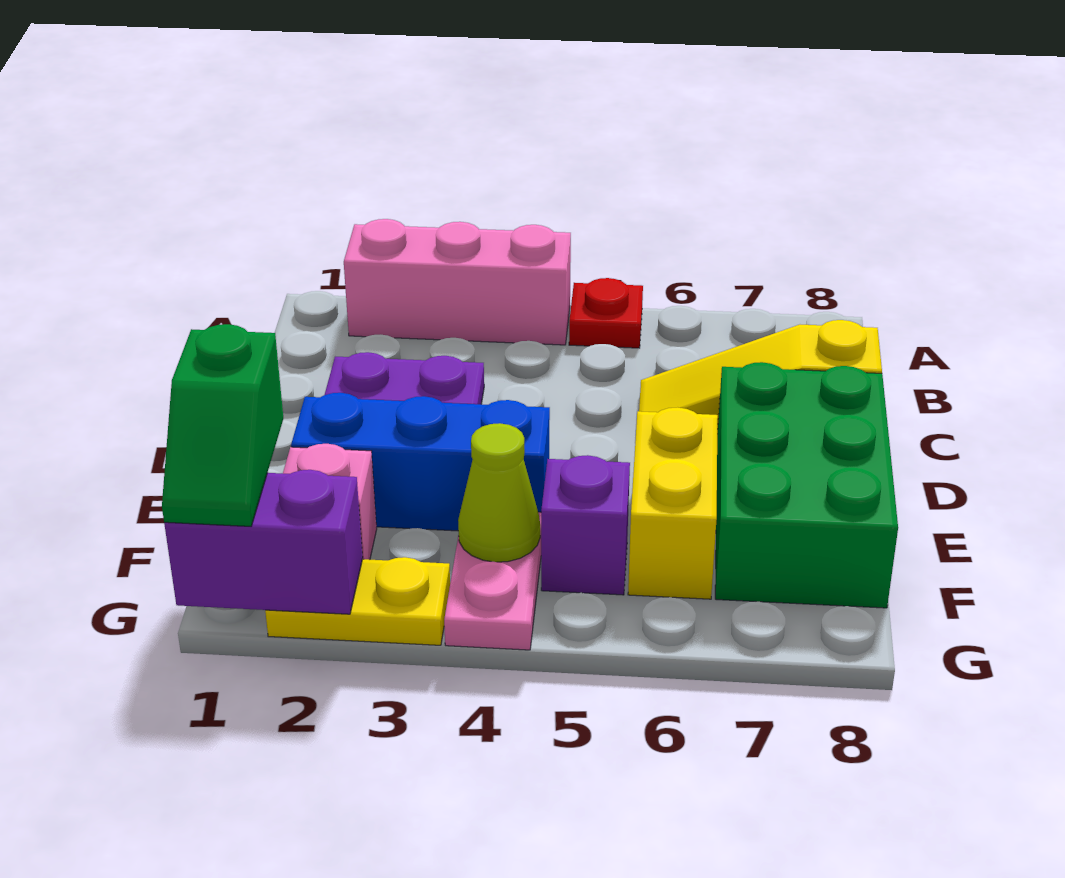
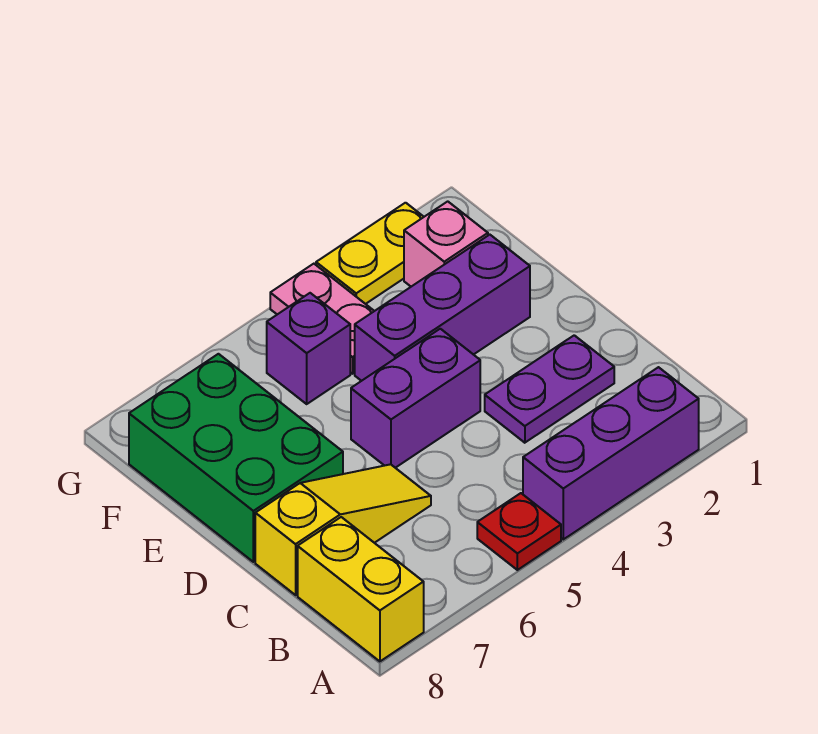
pink 1x3 brick [344,219,571,345] -> purple 1x3 brick [523,367,699,539]
blue 1x3 brick [291,393,550,531] -> purple 1x3 brick [355,235,530,381]
yellow 1x2 brick [628,407,718,599] -> yellow 1x2 brick moved to [298,517,424,661]
green 1x2 slope [162,324,283,526] -> none
lime 1x1 cone [458,423,540,562] -> none
purple 1x2 brick [164,470,363,614] -> purple 1x2 brick moved to [351,329,480,468]

